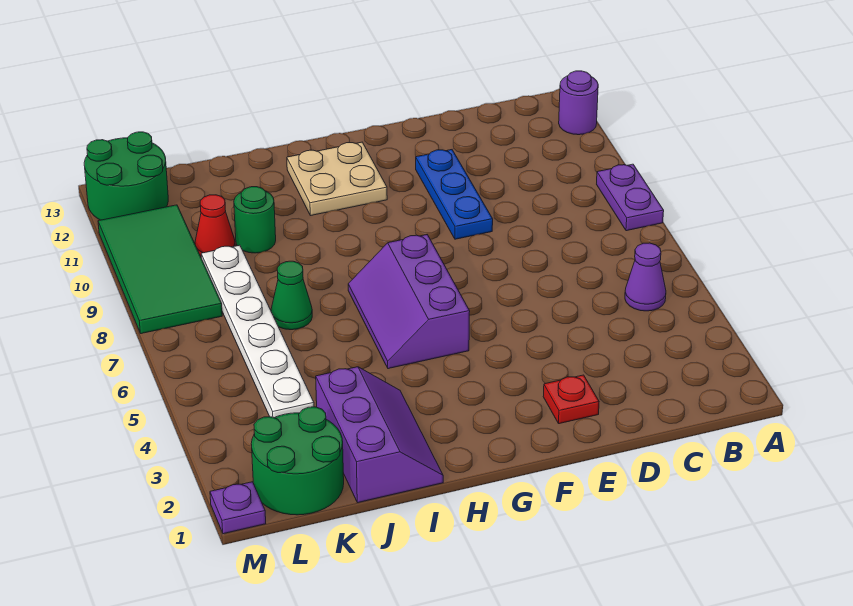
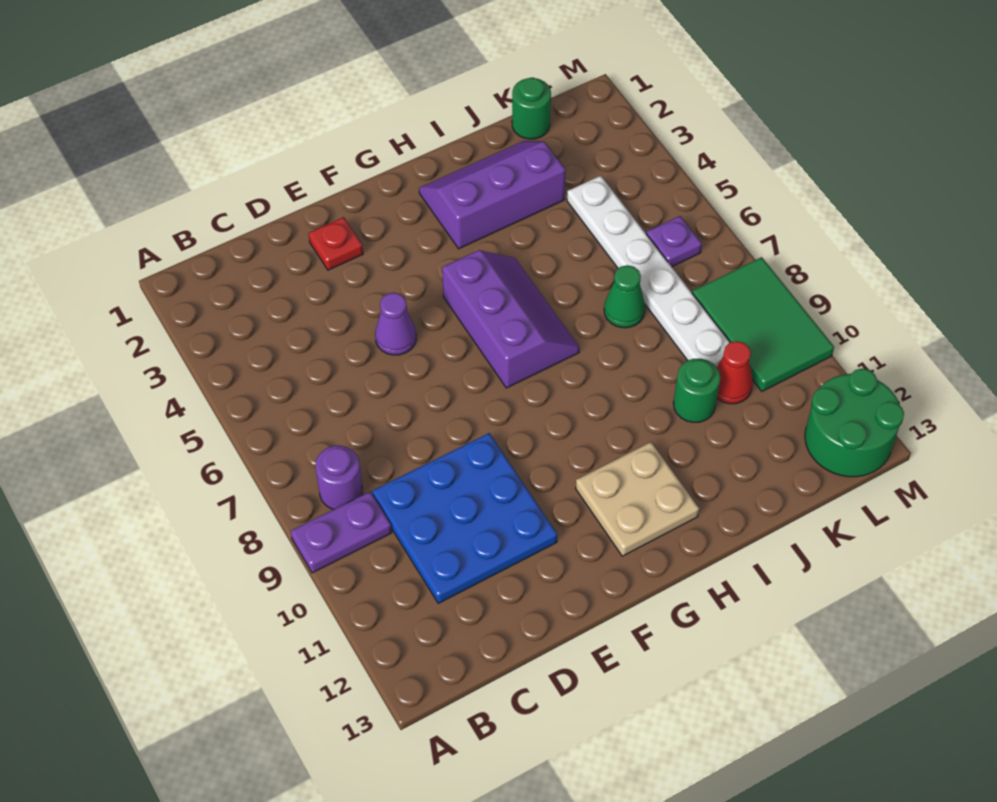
purple 1x2 plate [597,164,664,231] -> purple 1x2 plate turned to [291,492,392,573]
purple 1x1 round brick [559,71,598,135] -> purple 1x1 round brick moved to [316,446,362,509]
purple 1x1 cone [625,243,666,311] -> purple 1x1 cone moved to [375,293,416,355]
blue 1x3 plate [416,150,493,239] -> blue 3x3 plate [372,433,557,603]
purple 2x3 slope [316,367,443,503] -> purple 2x3 slope turned to [419,141,566,249]
green 2x2 round brick [251,407,344,515] -> green 1x1 round brick [512,78,551,139]
green 2x4 tile [98,205,222,334] -> green 2x3 tile [692,257,834,391]
purple 1x1 plate [210,482,266,534] -> purple 1x1 plate moved to [646,216,702,267]

